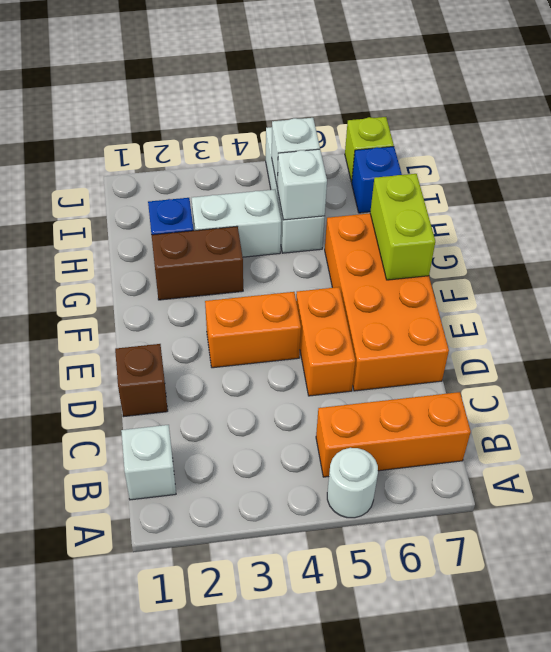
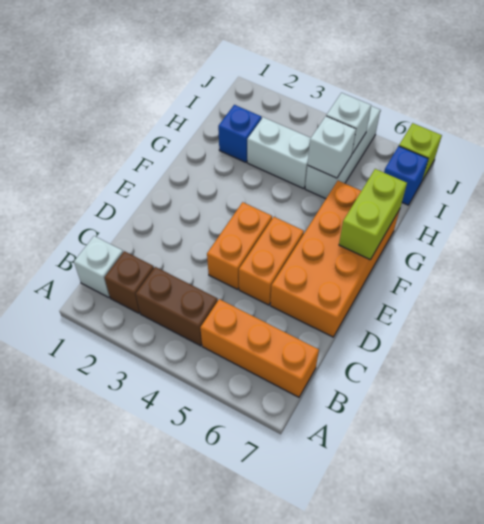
white 1x1 round brick [327,448,378,518] -> none
brown 1x1 brick [115,344,168,417] -> brown 1x1 brick moved to [105,251,154,313]
orange 1x2 brick [205,292,301,368] -> orange 1x2 brick turned to [207,202,272,289]
brown 1x2 brick [152,226,243,300] -> brown 1x2 brick moved to [136,267,218,346]

